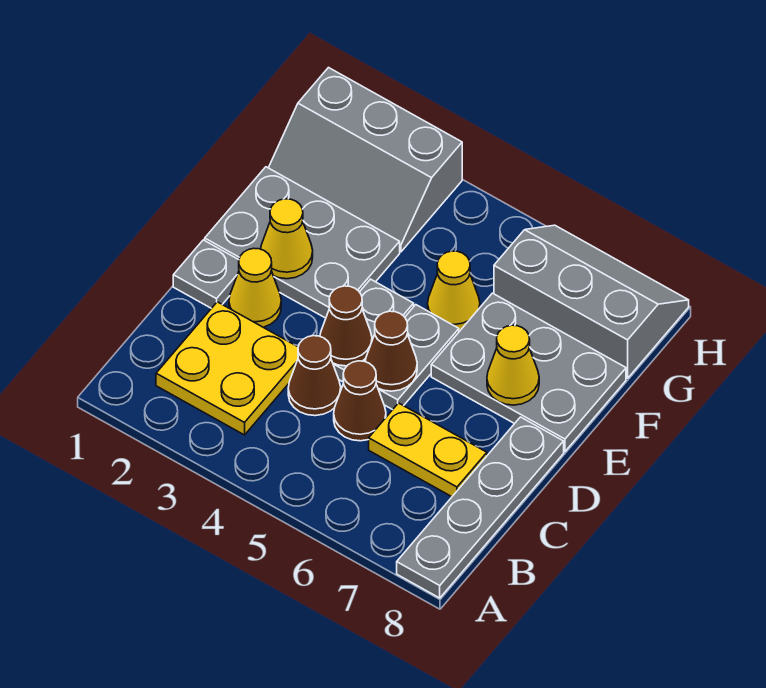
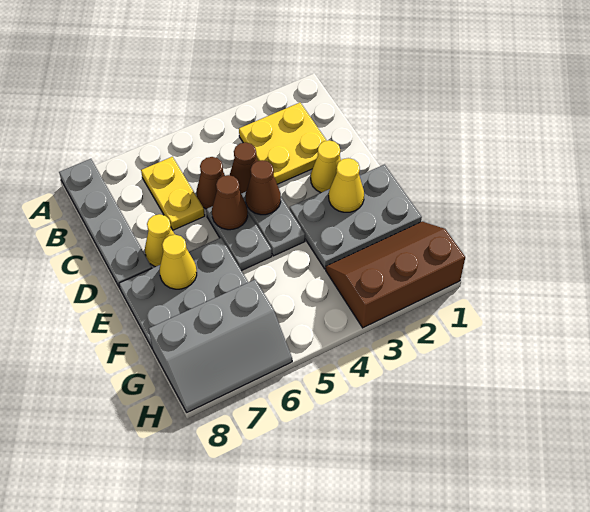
yellow 1x2 plate [369,403,487,497] -> yellow 1x2 plate turned to [141,157,205,230]
grey 1x1 plate [173,240,239,308] -> none
yellow 1x1 cone [428,251,480,330] -> yellow 1x1 cone moved to [145,214,175,267]
grey 2x3 slope [269,68,462,252] -> brown 2x3 slope [326,222,465,328]

